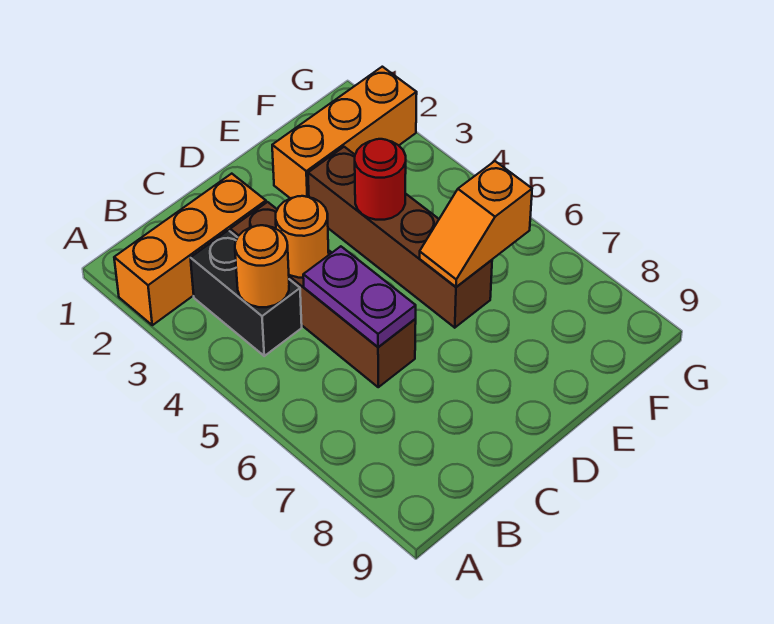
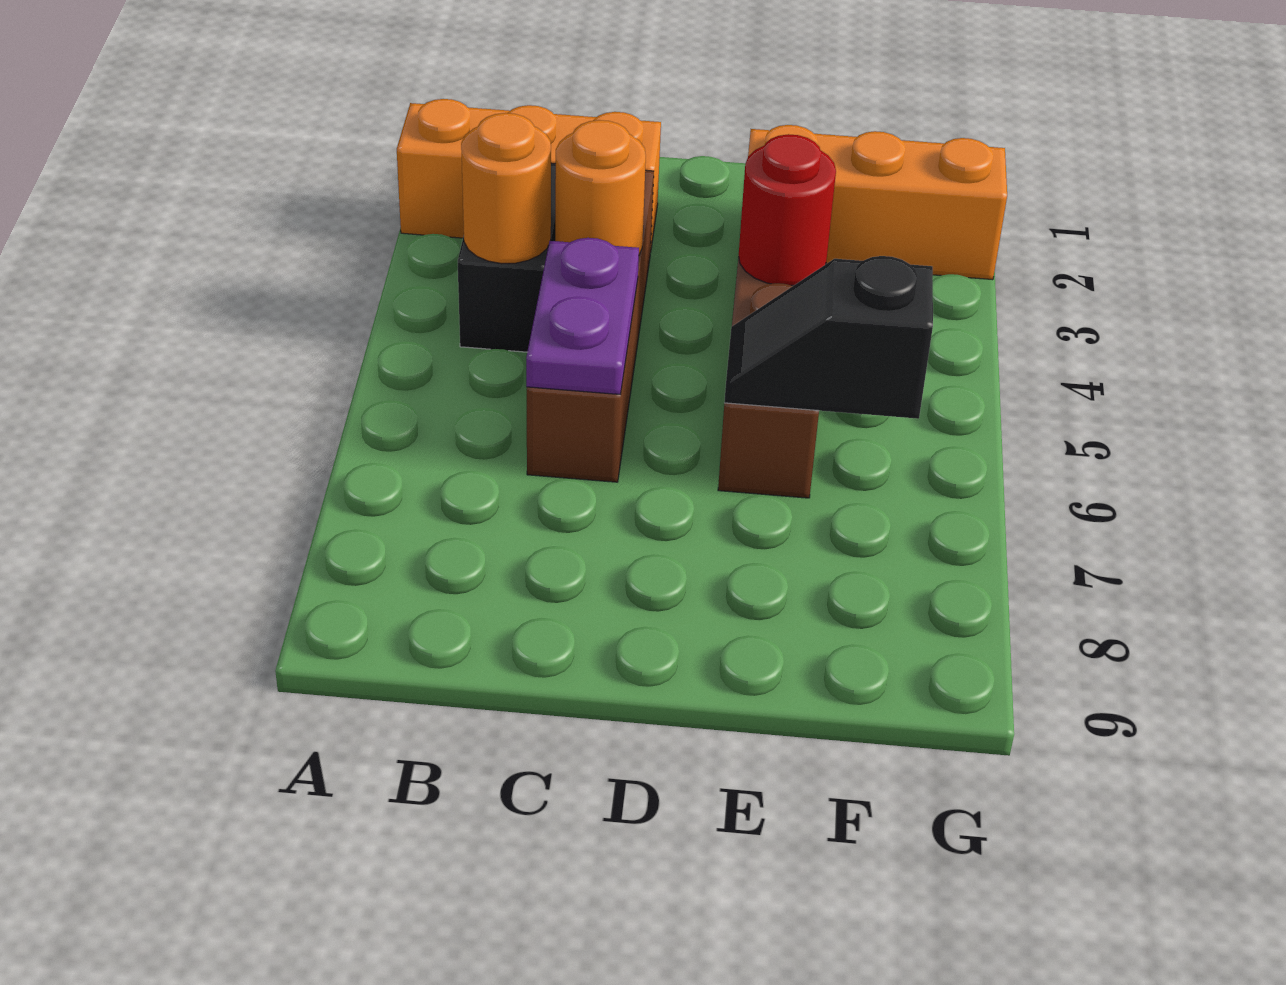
orange 1x2 slope [420,161,532,287] -> black 1x2 slope [724,256,933,419]

